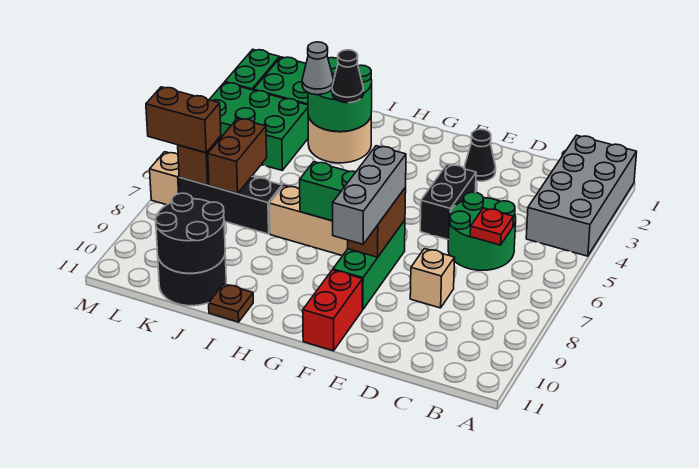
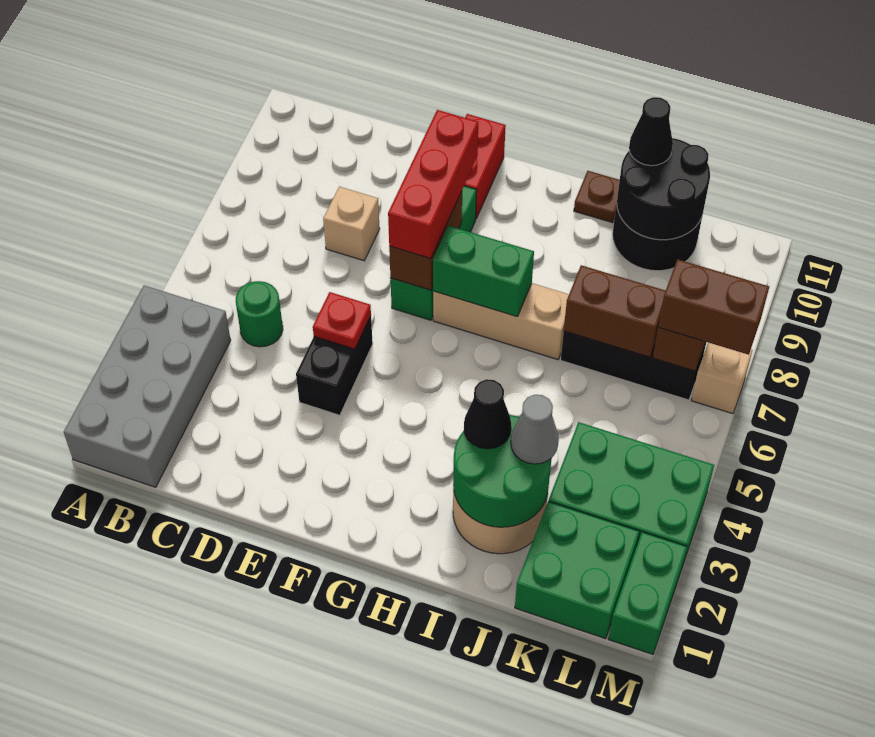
green 2x2 round brick [448,192,516,270] -> green 1x1 round brick [236,281,283,347]
red 1x1 plate [470,208,513,245] -> red 1x1 plate moved to [313,292,371,349]
black 1x1 cone [465,129,496,181] -> black 1x1 cone moved to [629,97,673,166]
grey 1x3 brick [333,146,406,244] -> red 1x3 brick [388,110,478,259]
brown 1x2 brick [208,118,267,194] -> brown 1x2 brick turned to [564,265,666,357]

